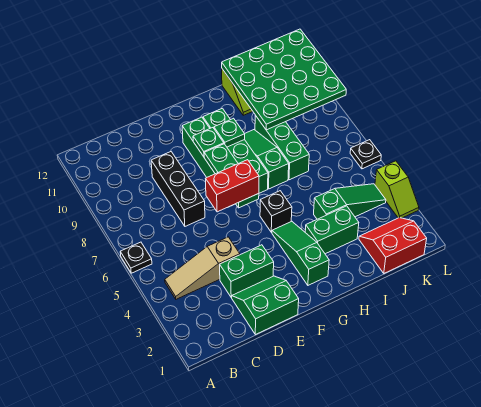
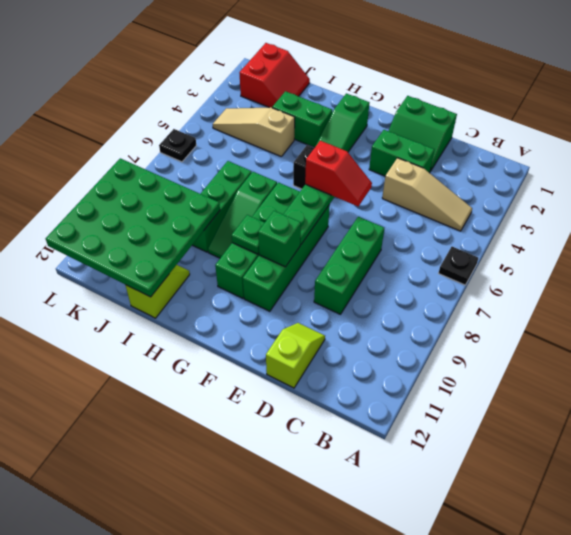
black 1x3 brick [151,152,205,226] -> green 1x3 brick [314,217,384,314]
red 1x2 brick [206,160,259,212] -> red 1x2 slope [305,141,372,206]
green 1x1 plate [193,128,224,157] -> green 1x1 brick [258,211,301,267]
green 1x3 slope [314,184,386,219] -> tan 1x3 slope [213,107,295,157]
red 2x2 slope [359,218,427,273] -> red 2x2 slope turned to [239,43,310,108]
lime 1x2 slope [375,161,419,218] -> lime 1x2 slope moved to [266,323,325,388]

